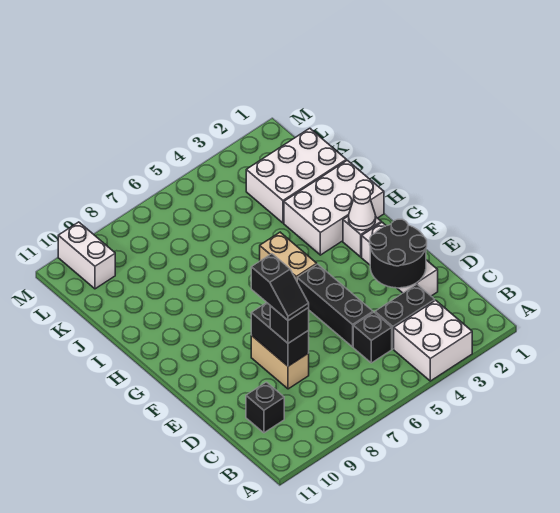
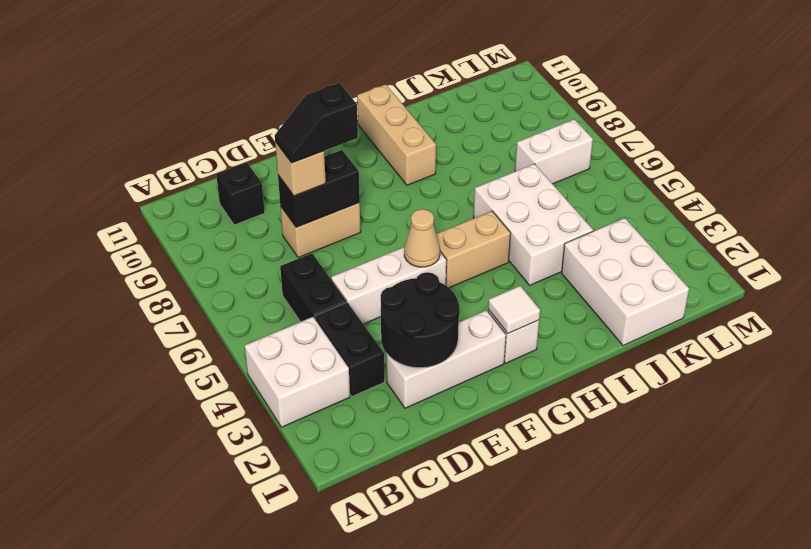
black 1x1 brick [353,312,392,363] -> black 1x2 brick [280,253,347,322]
black 1x3 brick [297,264,373,347] -> white 1x3 brick [331,247,447,324]
black 1x1 brick [270,306,309,343] -> tan 1x1 brick [275,142,326,196]
none -> tan 1x1 cone [404,209,440,267]
white 1x1 cone [349,187,376,230] -> white 1x1 tile [488,286,540,333]
white 2x3 brick [284,160,384,255] -> white 2x3 brick moved to [473,164,593,285]
none -> tan 1x3 brick [357,84,436,185]
white 1x2 brick [58,222,115,289] -> white 1x2 brick moved to [515,119,593,184]

